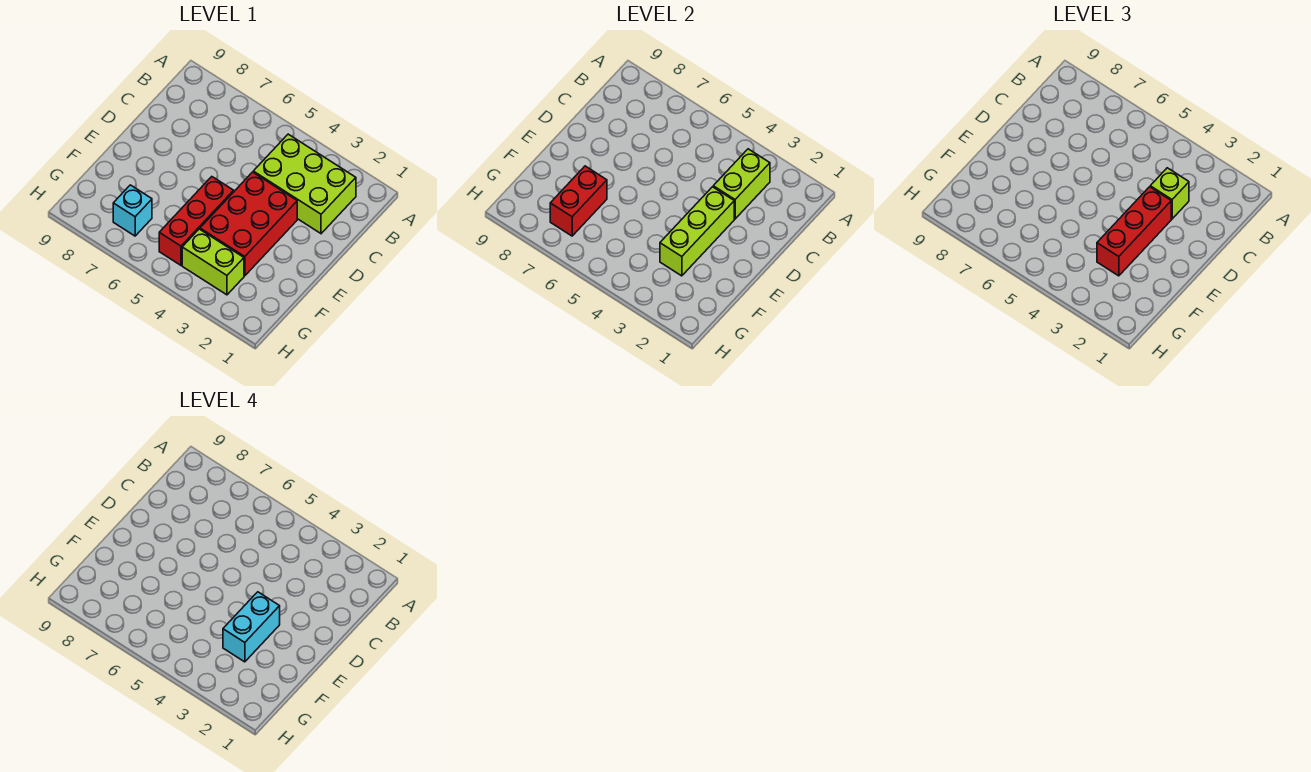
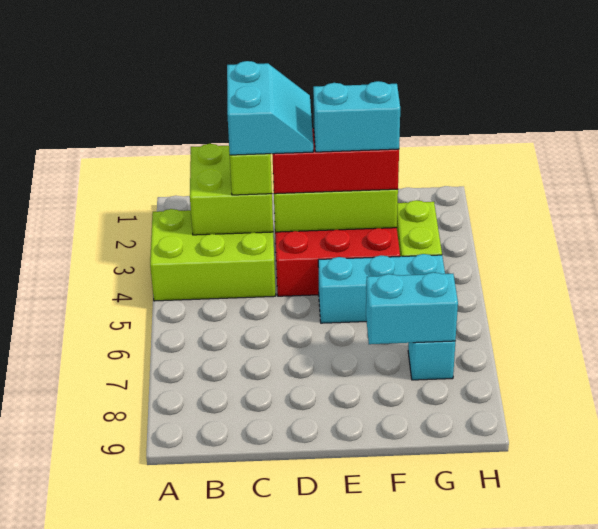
lime 2x3 brick [253,134,356,234] -> lime 2x3 brick turned to [150,209,276,301]
lime 1x2 brick [713,149,770,219] -> lime 2x2 brick [190,144,273,235]
none -> cyan 2x2 slope [227,61,313,155]
red 1x3 brick [159,177,234,265] -> cyan 1x3 brick [318,254,445,323]
red 1x2 brick [550,166,607,236] -> cyan 1x2 brick [366,272,458,344]

